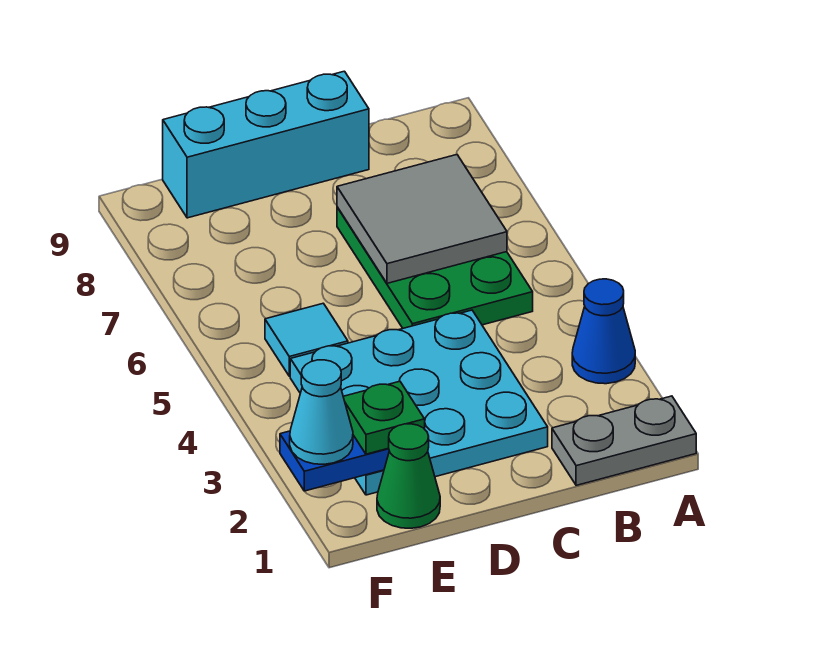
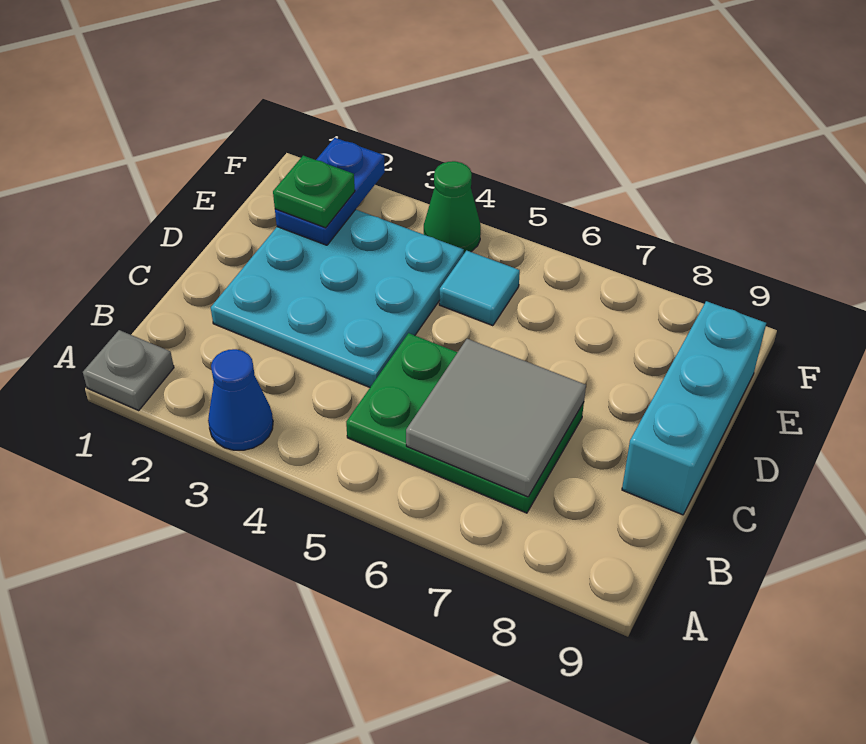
grey 1x2 plate [552,396,696,485] -> grey 1x1 plate [83,330,174,410]
green 1x1 cone [377,424,440,528] -> green 1x1 cone moved to [424,161,481,253]
cyan 1x1 cone [290,360,353,464] -> none

